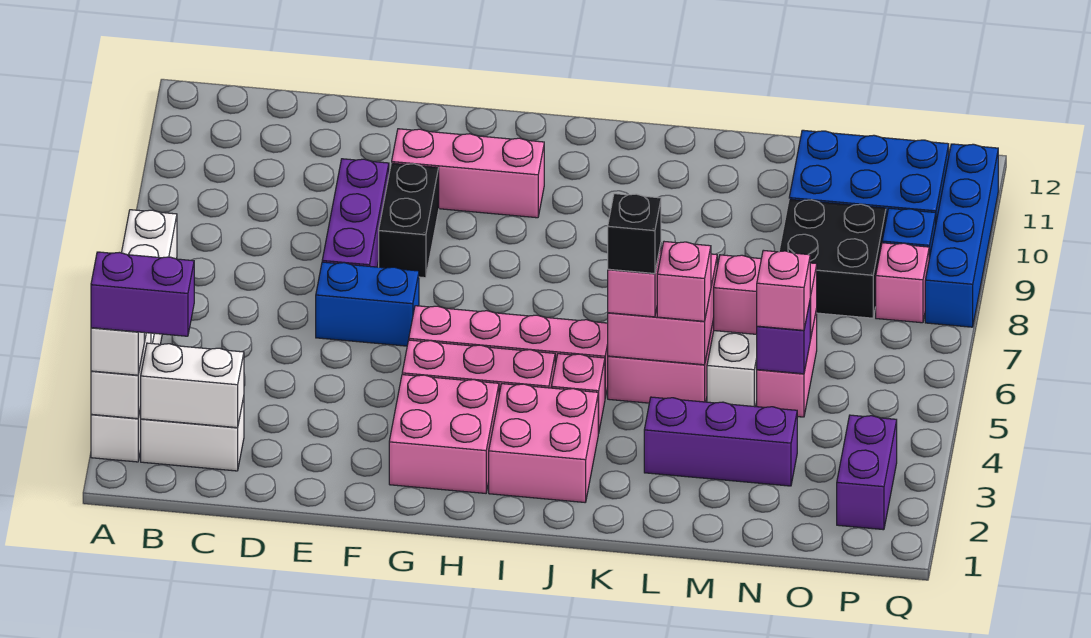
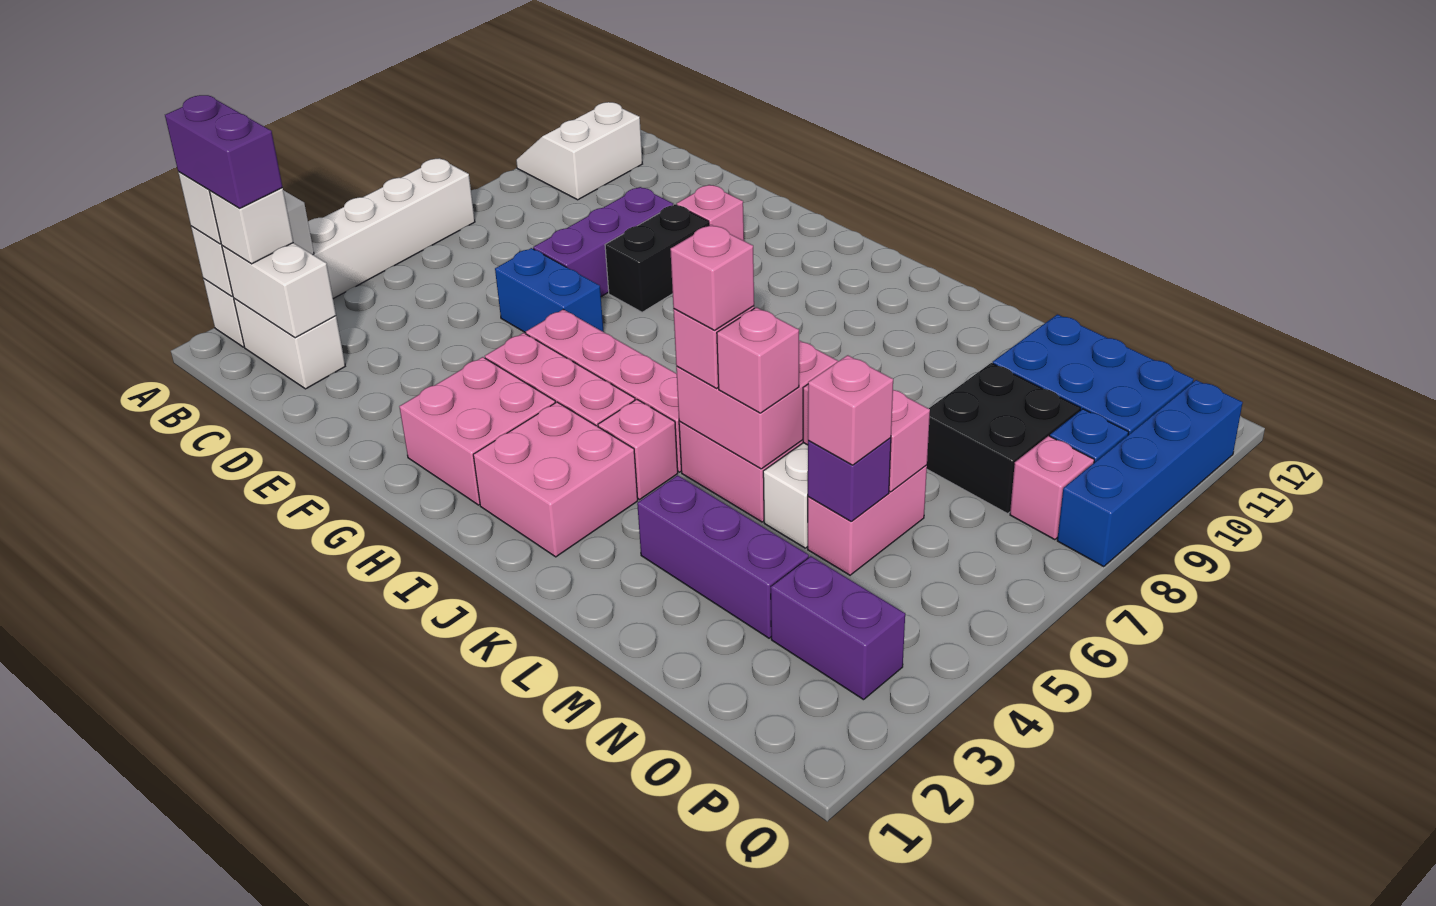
none -> white 2x2 slope [516,102,642,200]
none -> white 1x1 brick [210,188,293,264]
pink 1x3 brick [392,129,544,218] -> pink 1x1 brick [677,185,744,241]
black 1x1 brick [608,194,661,274] -> pink 1x1 brick [670,225,754,330]
purple 1x2 brick [837,415,897,530] -> purple 1x2 brick turned to [771,556,905,700]

